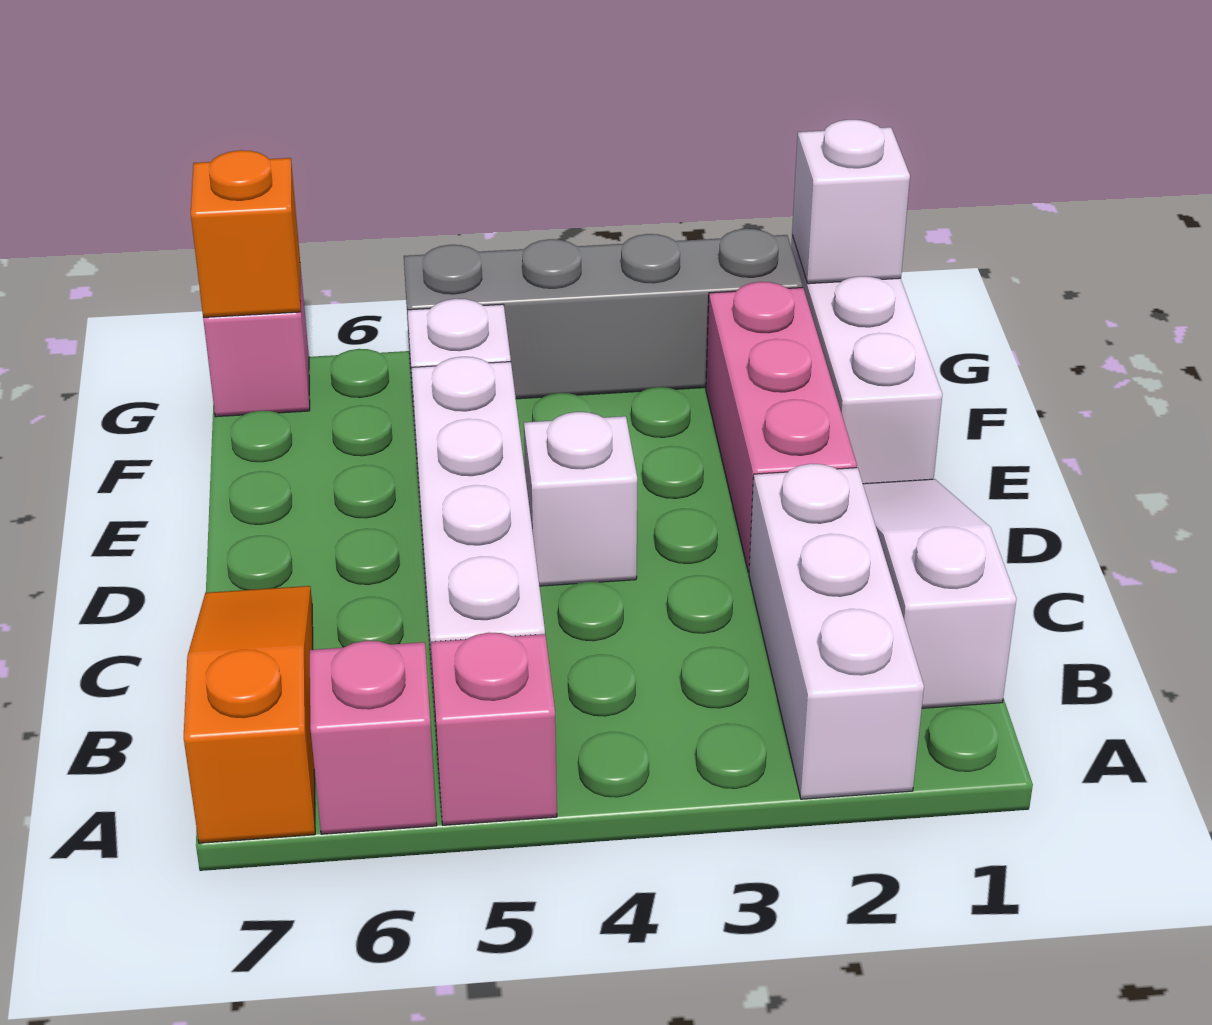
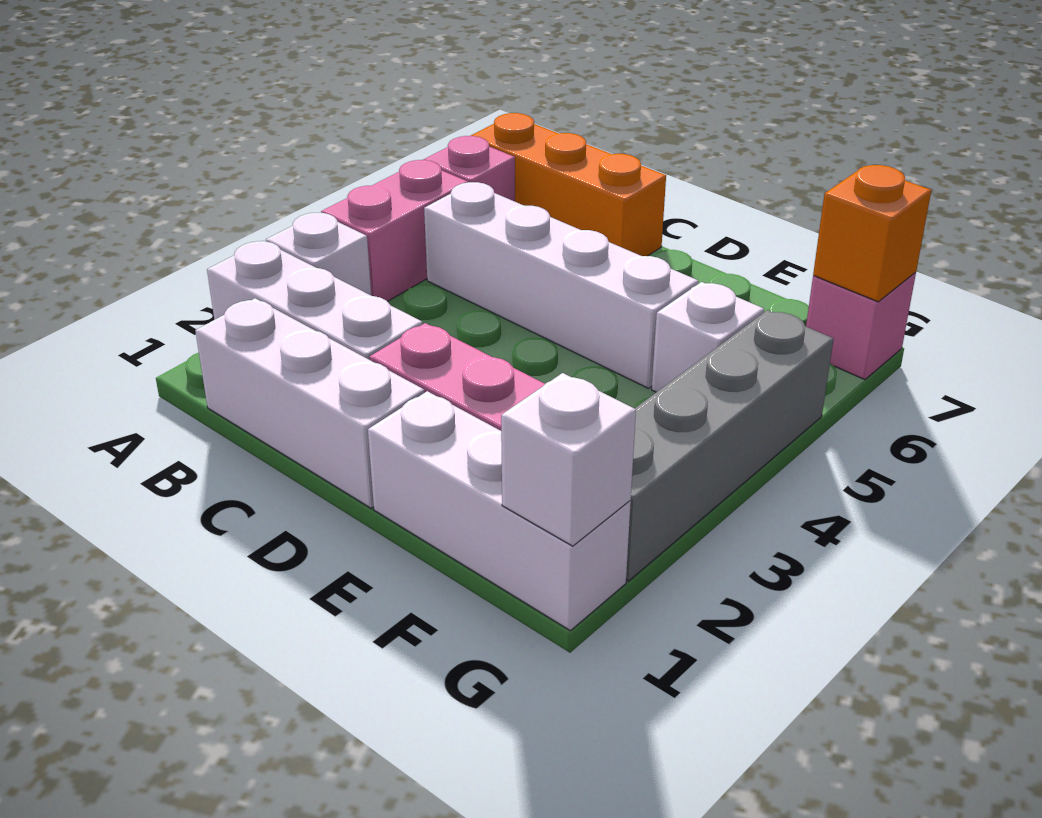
pink 1x1 brick [431,632,557,825] -> pink 1x2 brick [321,160,468,301]
orange 1x3 slope [184,586,315,843] -> orange 1x3 brick [471,113,666,256]
white 1x3 slope [863,479,1016,708] -> white 1x3 brick [195,298,424,508]
white 1x1 brick [524,412,637,586] -> white 1x1 brick moved to [266,213,371,295]

